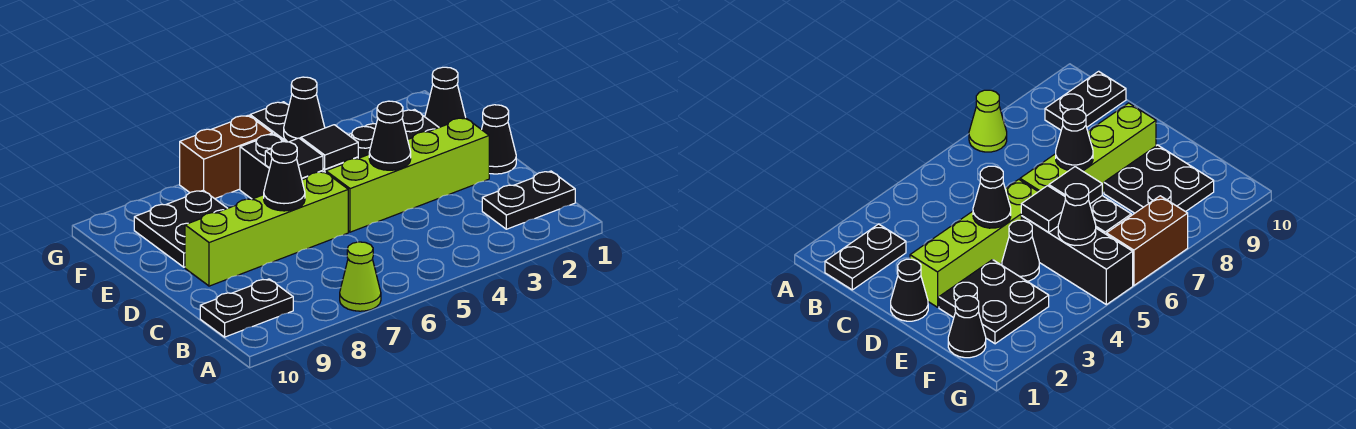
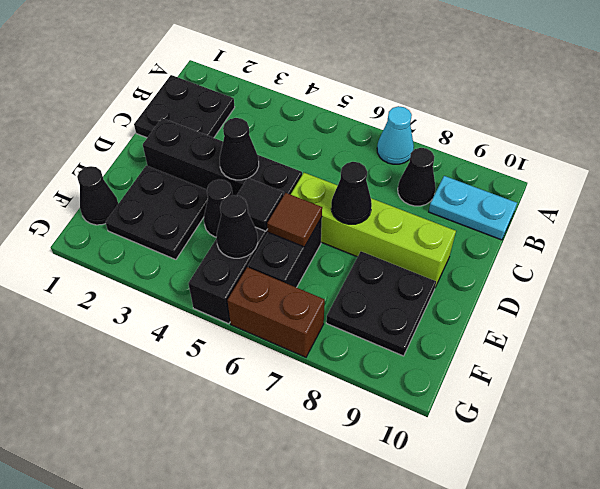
lime 1x1 cone [340,242,381,311] -> cyan 1x1 cone [377,106,414,164]
black 1x2 plate [482,171,575,229] -> black 2x2 plate [134,75,235,138]
black 1x2 plate [200,279,293,337] -> cyan 1x2 plate [429,176,517,240]
black 1x1 cone [482,105,516,174] -> black 1x1 cone moved to [398,148,436,206]
lime 1x4 brick [326,118,489,232] -> black 1x4 brick [143,118,302,196]
black 1x1 tile [265,138,323,178] -> brown 1x1 tile [267,193,322,247]

